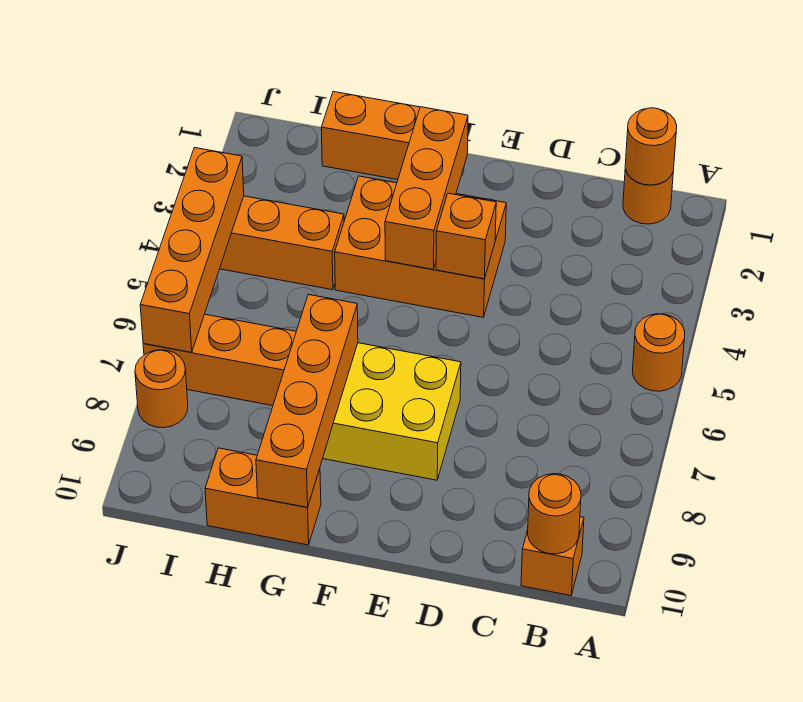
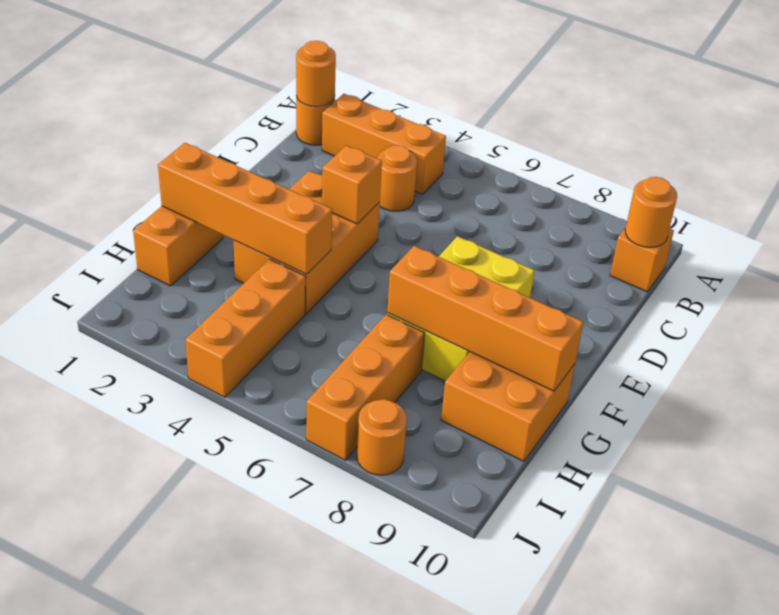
orange 1x1 round brick [632,314,685,391] -> orange 1x1 round brick moved to [377,145,417,211]
orange 1x3 brick [385,107,468,269] -> orange 1x3 brick moved to [322,94,446,194]
orange 1x2 brick [205,448,321,545] -> orange 2x2 brick [441,352,575,461]
orange 1x4 brick [140,148,244,352] -> orange 1x4 brick moved to [158,143,332,274]

